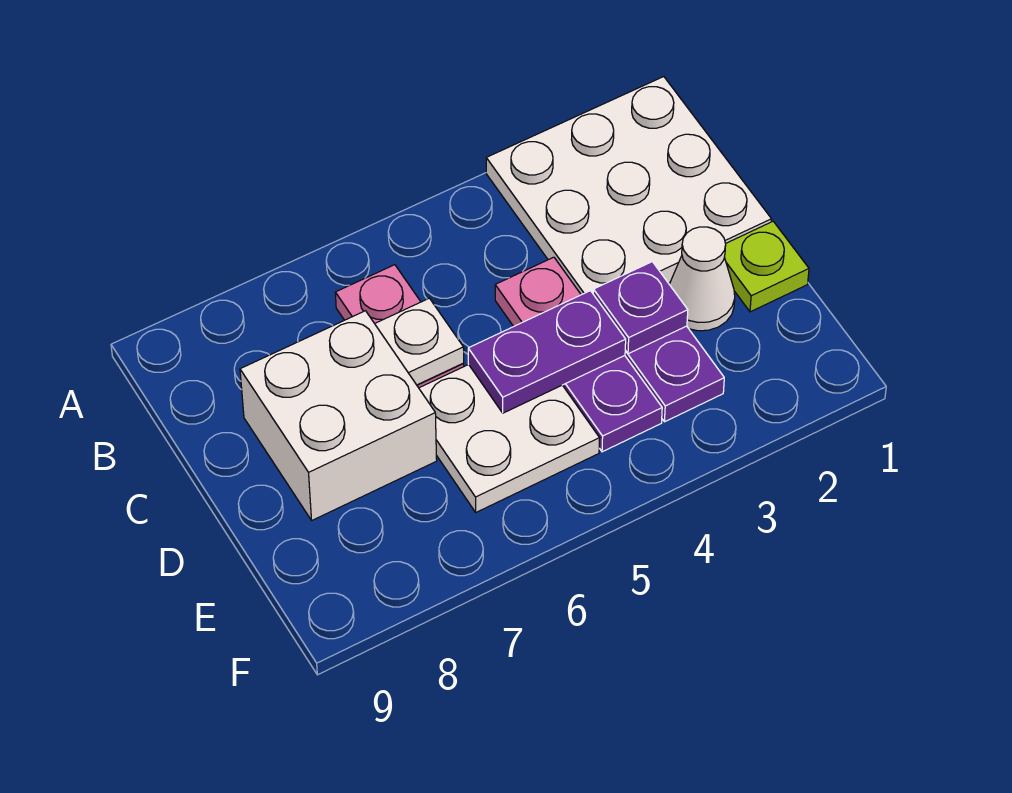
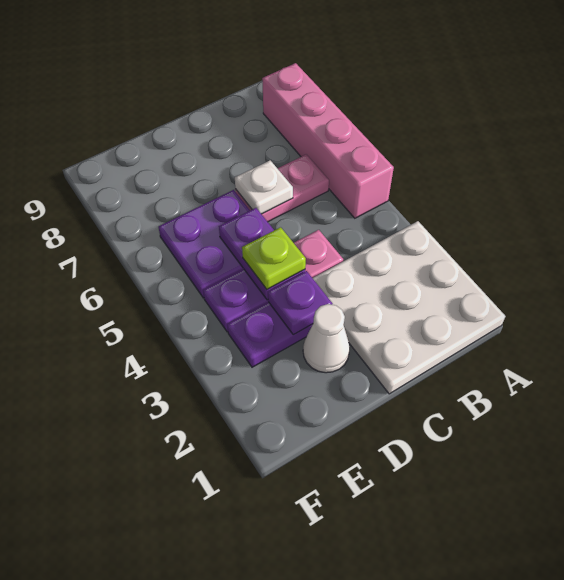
none -> pink 1x4 brick [262,63,394,218]
white 2x2 brick [240,311,437,520] -> none
lime 1x1 plate [724,221,809,312] -> lime 1x1 plate moved to [242,227,306,289]
white 2x2 plate [419,365,600,512] -> purple 2x2 plate [158,190,250,298]

